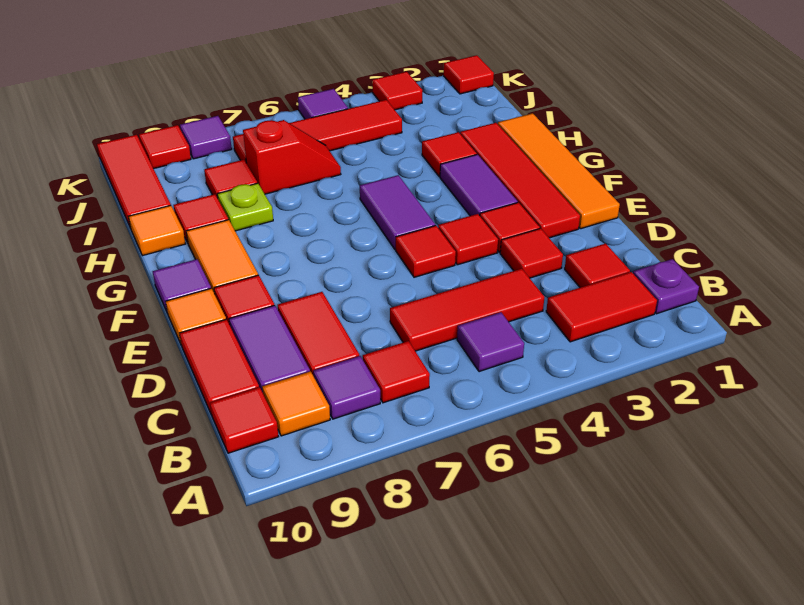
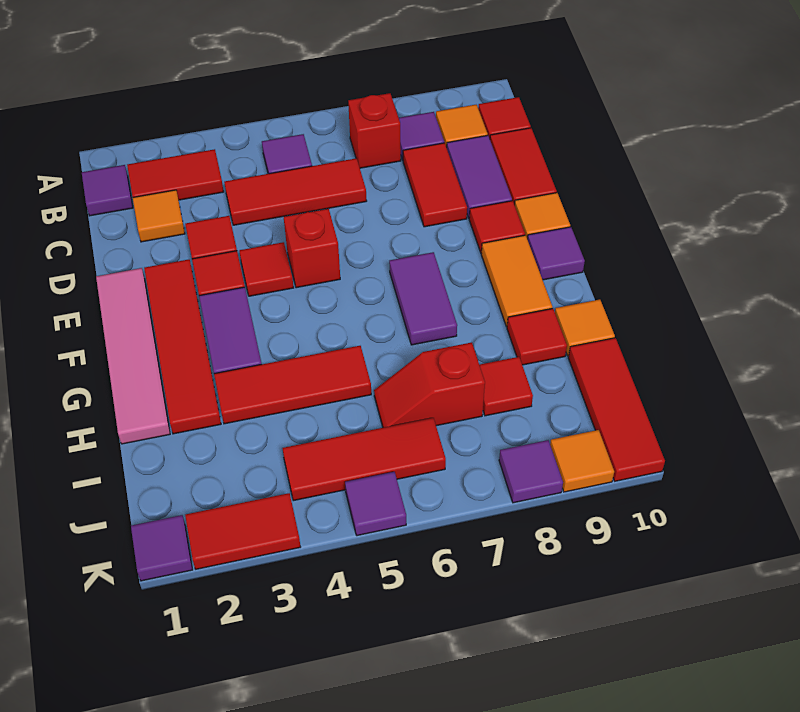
purple 1x1 plate [633,259,699,314] -> purple 1x1 tile [82,165,133,216]
red 1x1 tile [363,341,430,403] -> red 1x1 brick [348,93,401,168]
red 1x1 tile [565,244,630,288] -> orange 1x1 tile [133,190,185,242]
orange 1x4 tile [498,113,620,229] -> pink 1x4 tile [96,268,170,444]
red 1x1 tile [396,226,456,277] -> red 1x1 brick [284,209,340,288]
purple 1x2 tile [360,175,435,249] -> purple 1x2 tile moved to [389,252,457,345]
red 1x1 tile [422,132,477,177] -> red 1x3 tile [214,346,371,424]
lime 1x1 plate [217,183,273,231] -> none
red 1x4 tile [233,100,402,162] -> red 1x3 tile [283,418,446,501]
red 1x1 tile [444,55,494,94] -> purple 1x1 tile [131,515,193,581]
red 1x1 tile [372,72,422,110] -> red 1x2 tile [185,493,300,569]
red 1x1 tile [139,125,191,169] -> orange 1x1 tile [550,430,614,492]

